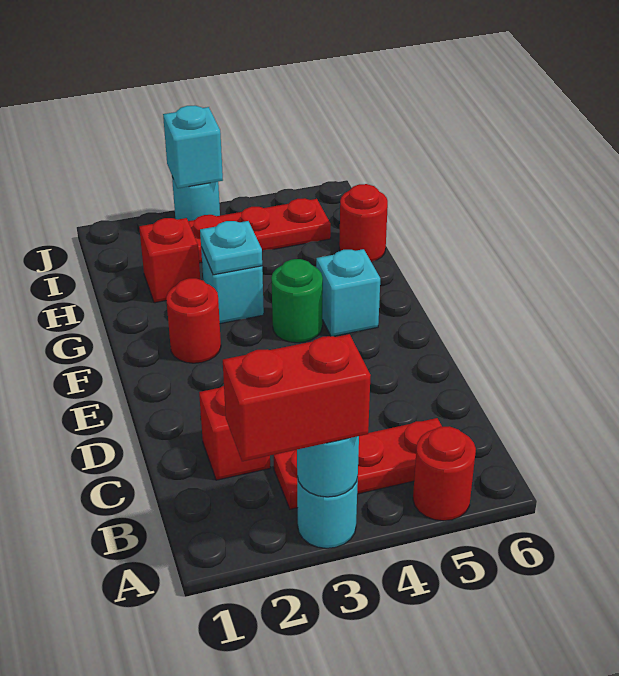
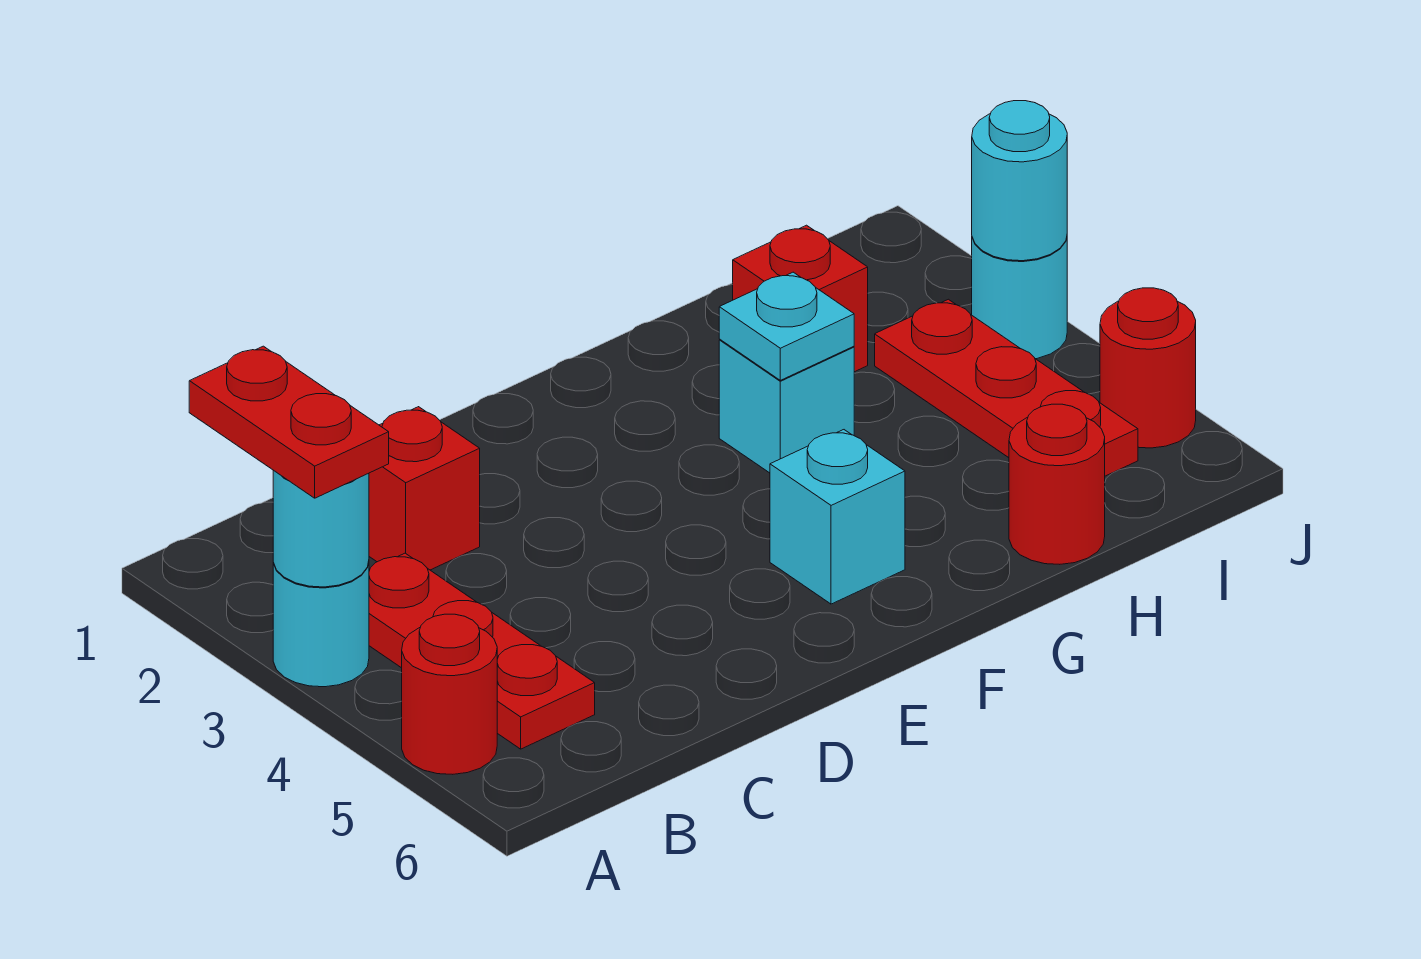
red 1x2 brick [223,334,371,461] -> red 1x2 plate [189,346,389,498]
red 1x1 round brick [166,278,221,363] -> red 1x1 round brick moved to [1100,288,1196,448]
green 1x1 round brick [271,259,323,343] -> none
cyan 1x1 brick [163,106,223,188] -> cyan 1x1 round brick [972,101,1067,261]

